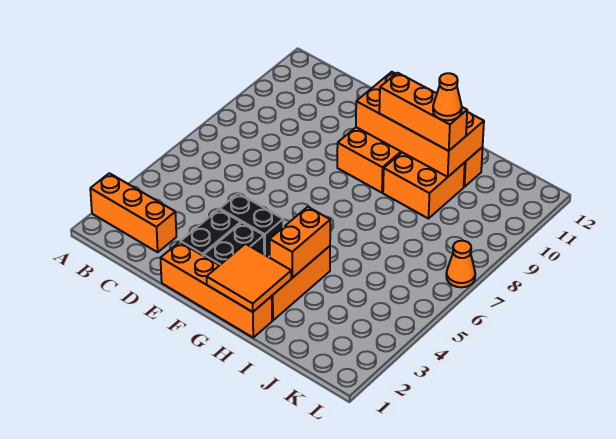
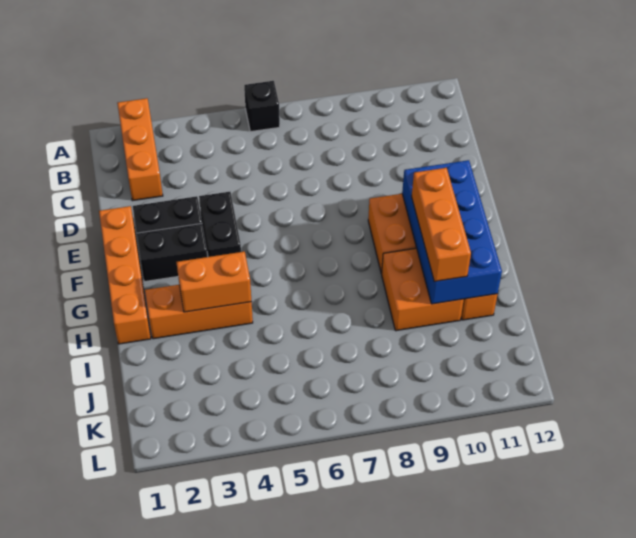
none -> black 1x1 brick [244,81,280,132]
orange 2x4 brick [356,72,484,177] -> blue 2x4 brick [402,160,502,304]
orange 2x2 tile [207,244,291,312] -> none
orange 1x1 cone [433,73,462,120] -> none
orange 1x1 cone [446,241,475,287] -> none

